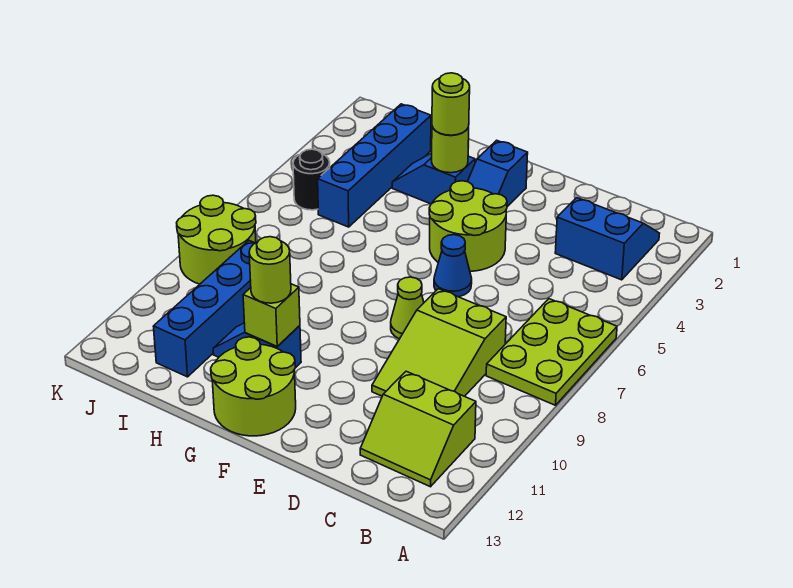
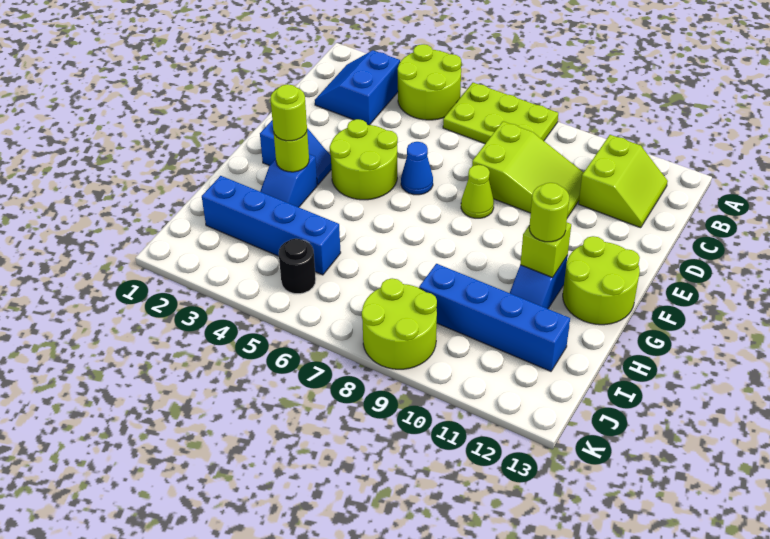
none -> lime 2x2 round brick [398,44,461,120]

